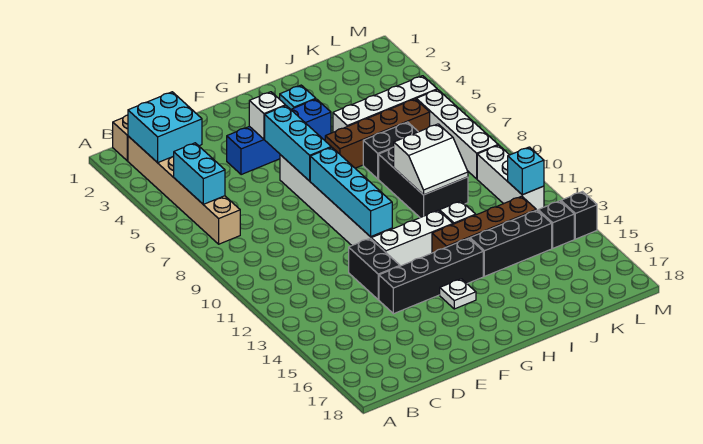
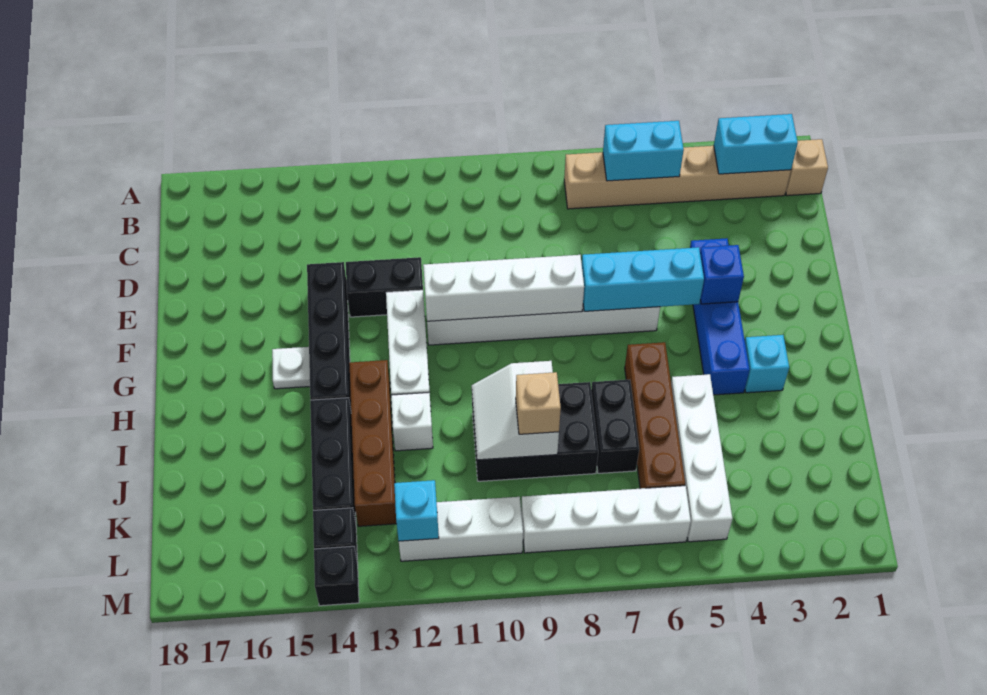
cyan 2x2 brick [128,92,202,163] -> cyan 1x2 brick [714,114,798,174]
white 1x1 brick [249,92,286,139] -> blue 1x1 brick [700,245,744,304]
cyan 1x4 brick [310,147,392,237] -> white 1x4 brick [423,255,584,321]
none -> tan 1x1 brick [516,372,561,434]

